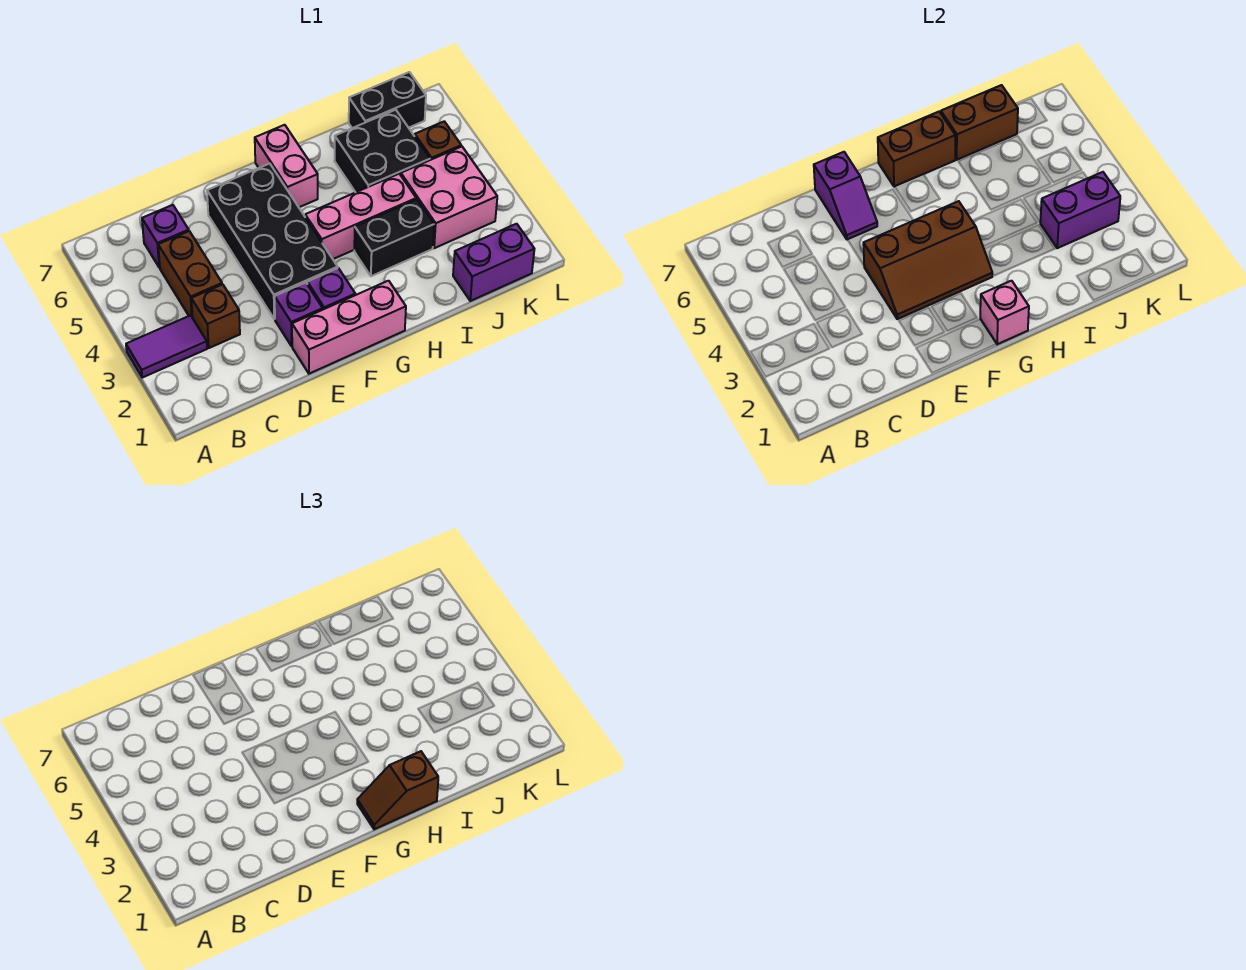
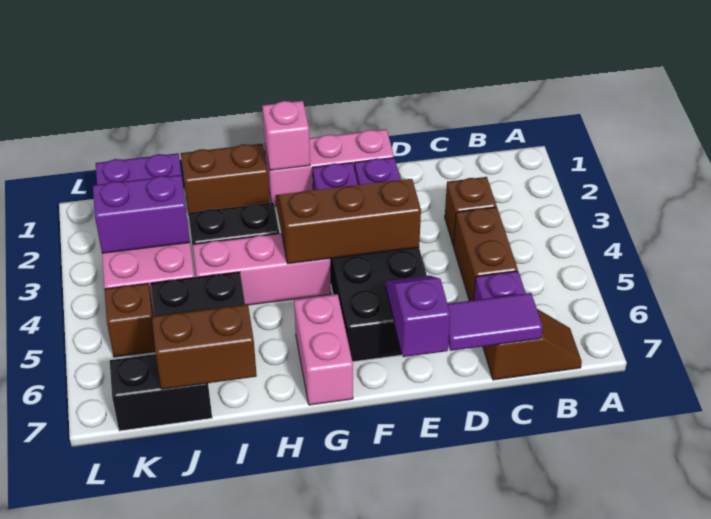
purple 1x2 tile [126,315,207,378] -> purple 1x2 tile moved to [448,293,543,351]
brown 1x2 slope [357,751,438,829] -> brown 1x2 slope moved to [483,309,582,380]
brown 1x2 brick [878,112,955,187] -> brown 1x2 brick moved to [181,144,270,216]

